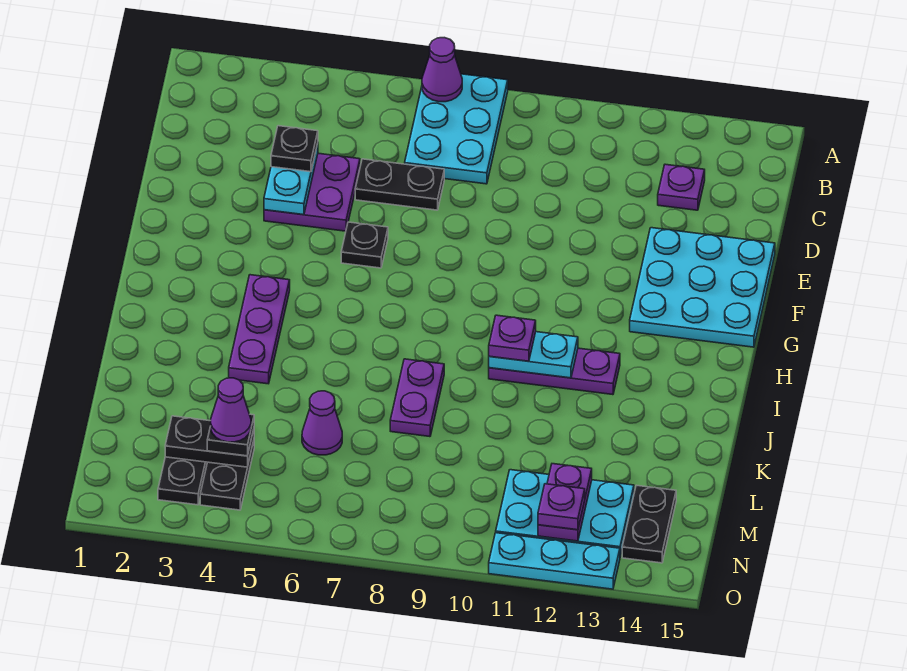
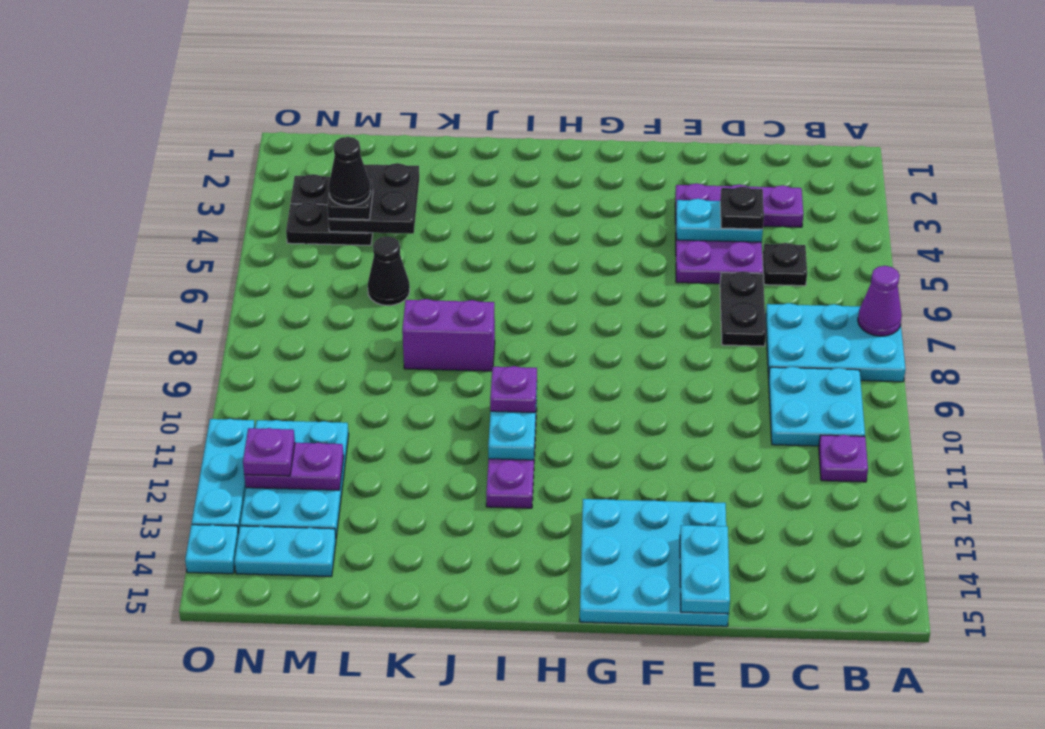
none -> cyan 2x2 plate [769,367,865,446]
purple 1x1 plate [658,164,705,210] -> purple 1x1 plate moved to [819,435,868,482]
none -> cyan 1x2 plate [680,525,730,614]
black 1x1 plate [341,222,388,268] -> black 1x1 plate moved to [763,243,807,286]
purple 1x3 plate [229,275,290,384] -> purple 1x3 plate moved to [675,183,803,227]
purple 1x2 plate [390,359,444,437] -> purple 1x2 brick [402,299,495,371]
purple 1x1 cone [302,391,342,455] -> black 1x1 cone [368,236,410,306]
black 1x2 plate [165,416,254,467] -> black 2x2 plate [328,163,419,234]
purple 1x1 cone [211,378,251,442] -> black 1x1 cone [329,137,371,206]
black 1x2 plate [622,485,676,563] -> cyan 1x2 plate [234,526,336,577]
none -> cyan 1x1 plate [185,525,239,574]

